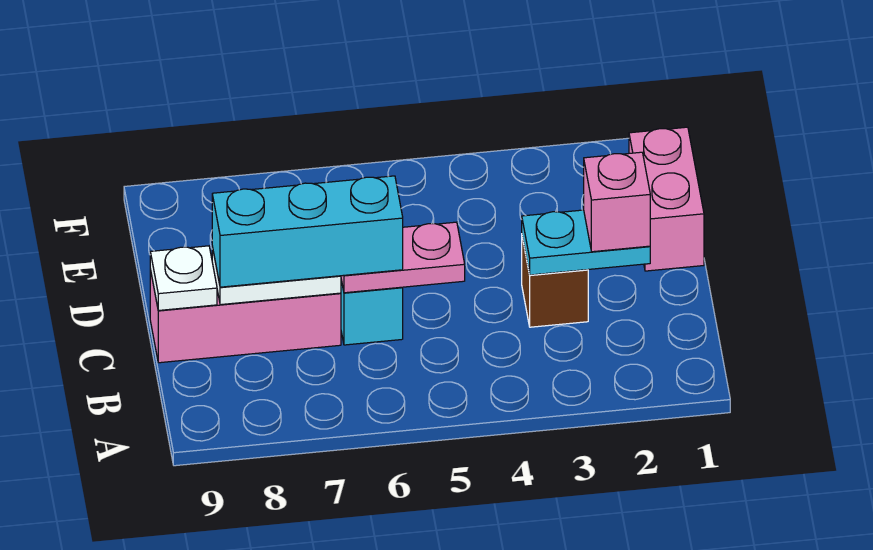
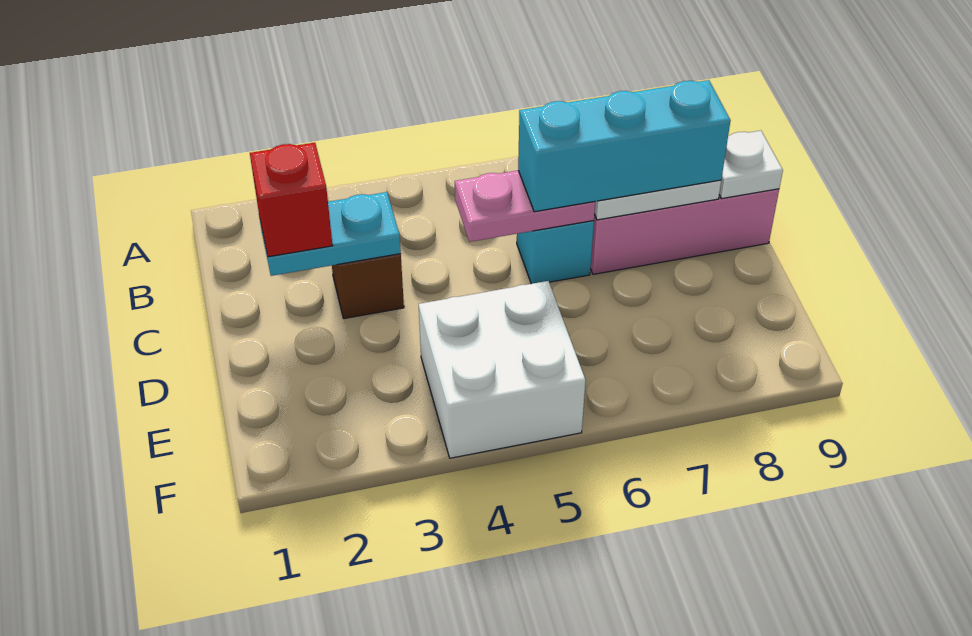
pink 1x1 brick [584,152,650,252] -> red 1x1 brick [250,143,333,257]
pink 1x2 brick [629,127,704,271] -> none
none -> white 2x2 brick [419,281,586,458]

